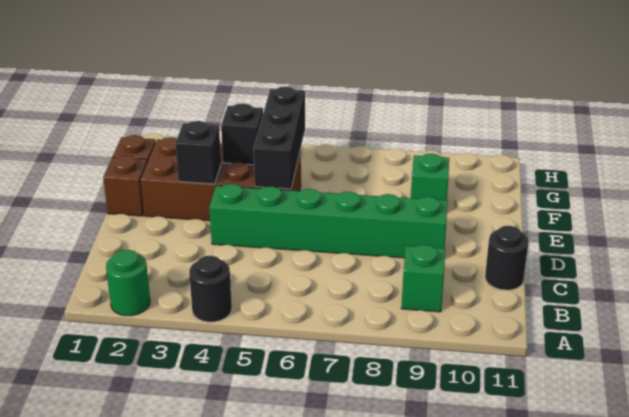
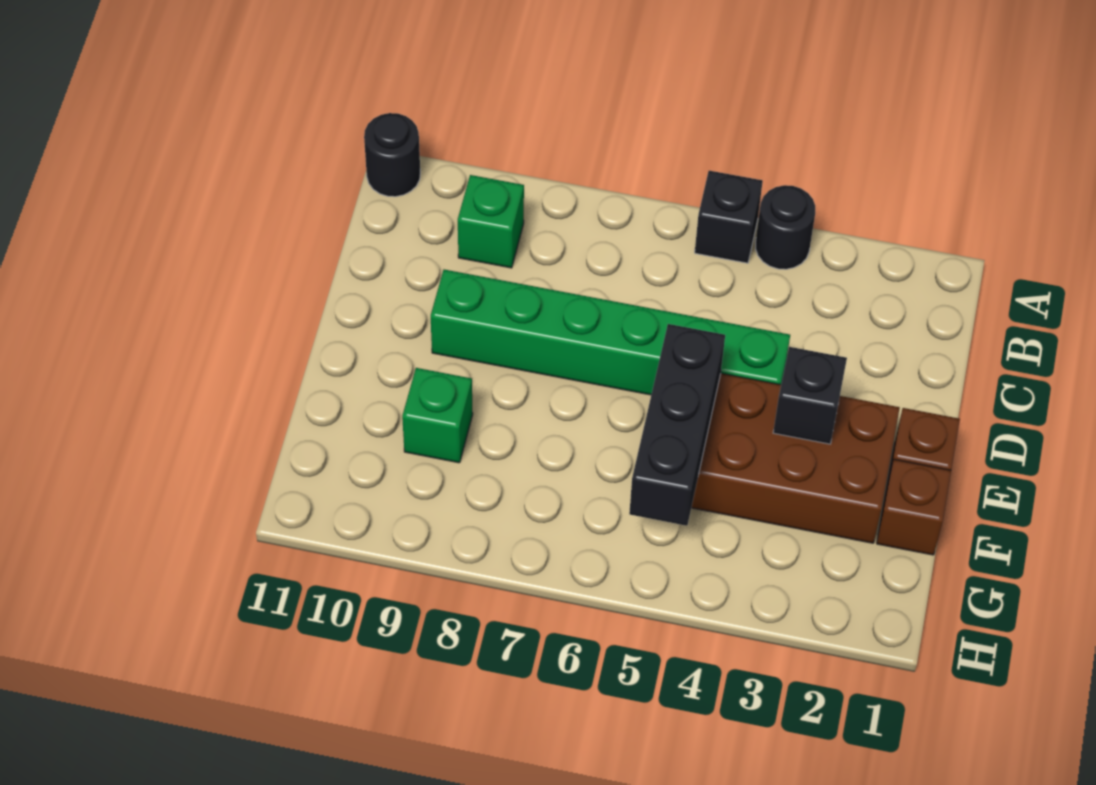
green 1x1 round brick [106,250,150,316] -> none
black 1x1 round brick [485,226,529,290] -> black 1x1 round brick moved to [364,113,420,197]
black 1x1 brick [221,103,263,165] -> black 1x1 brick moved to [695,171,763,263]

